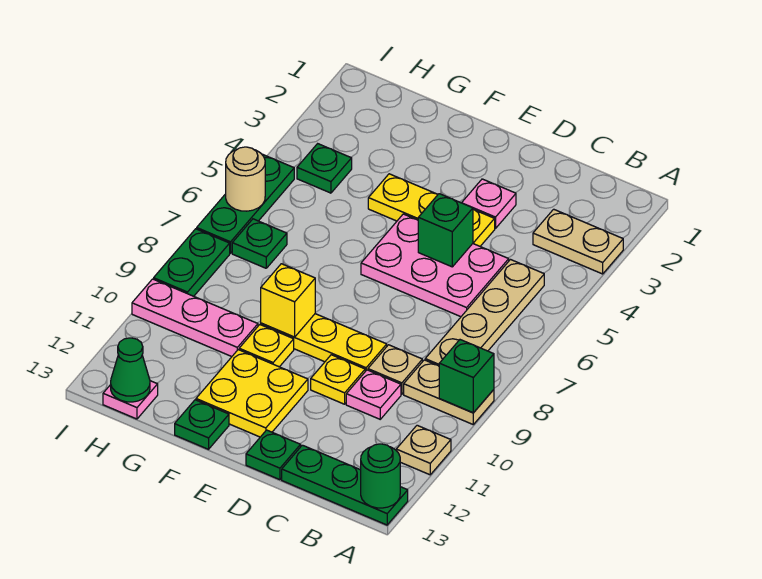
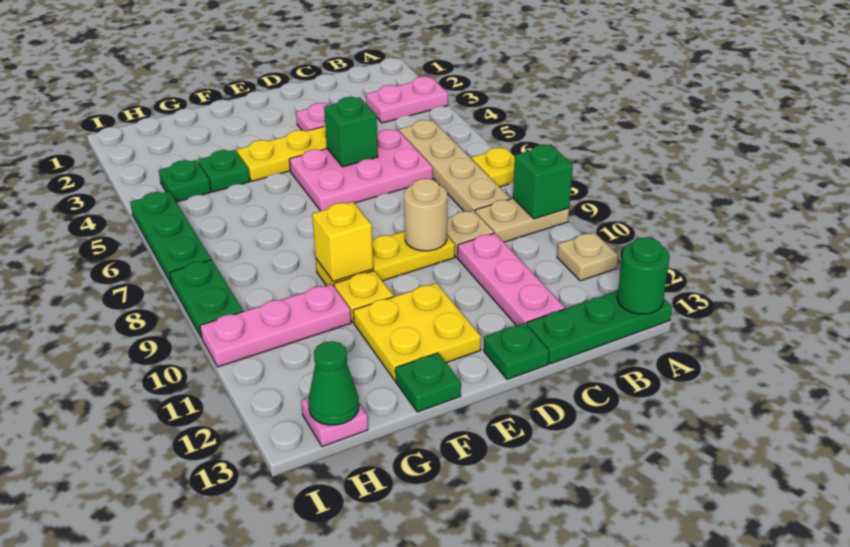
tan 1x2 plate [533,209,623,274] -> pink 1x2 plate [366,76,448,123]
pink 1x1 plate [346,370,401,419] -> pink 1x3 plate [458,233,565,326]
yellow 1x1 plate [311,355,365,404] -> yellow 1x1 plate moved to [472,148,515,187]
green 1x1 plate [232,219,287,268] -> green 1x1 plate moved to [198,150,250,192]
tan 1x1 round brick [226,147,265,211] -> tan 1x1 round brick moved to [404,179,447,251]

